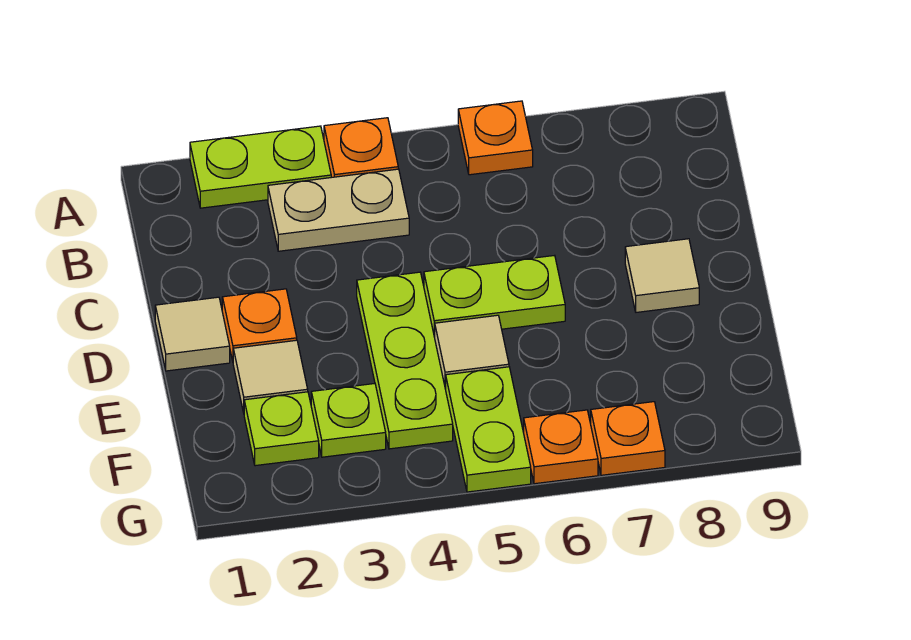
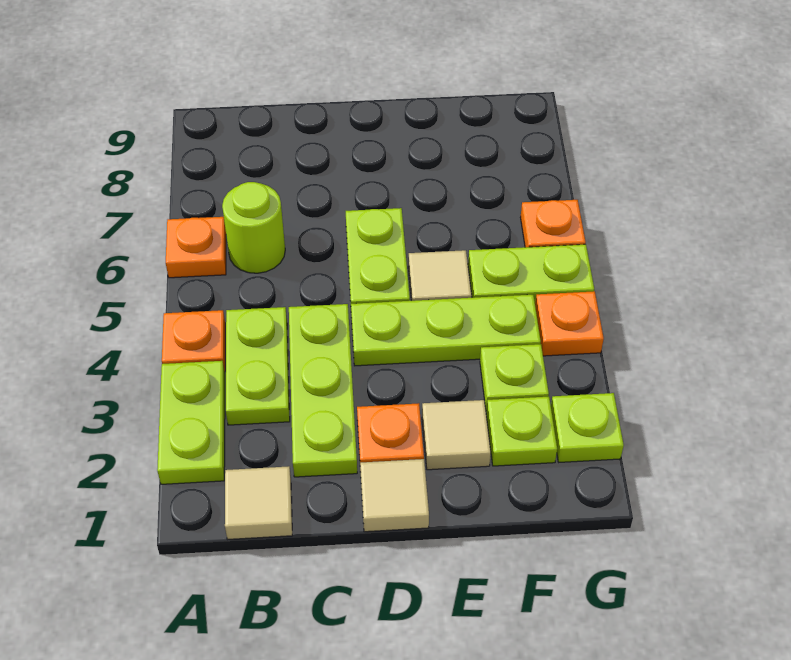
tan 1x2 plate [268,169,409,251] -> lime 1x2 plate [226,307,290,425]
none -> lime 1x1 round brick [222,182,285,273]
none -> lime 1x3 plate [289,304,357,477]
tan 1x1 tile [625,239,699,312] -> tan 1x1 tile moved to [225,466,292,539]
none -> lime 1x1 plate [551,393,624,462]
orange 1x1 plate [591,402,665,475] -> orange 1x1 plate moved to [535,291,604,356]

